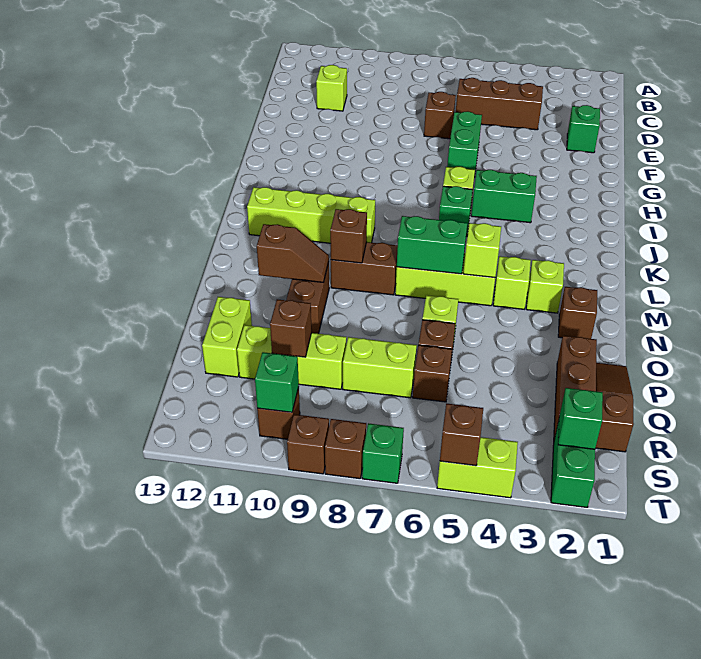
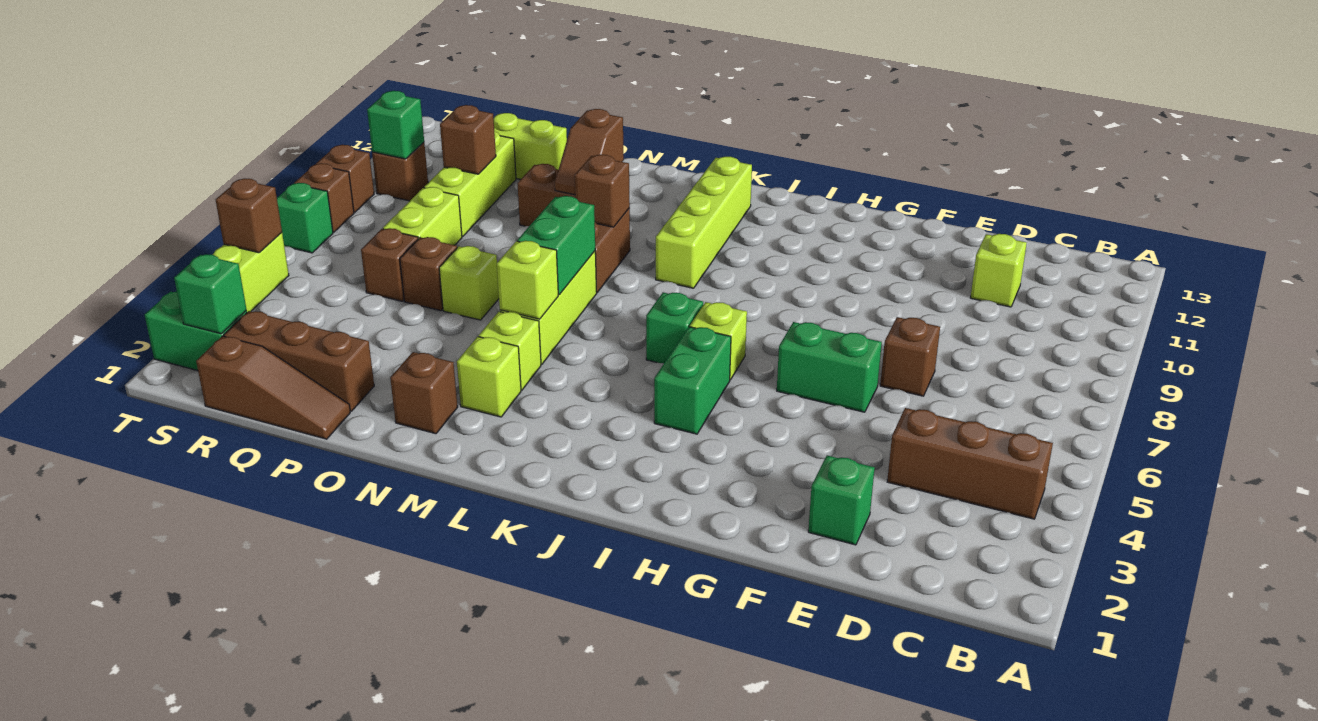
brown 1x3 brick [456,78,543,130] -> brown 1x3 brick turned to [887,408,1053,519]

